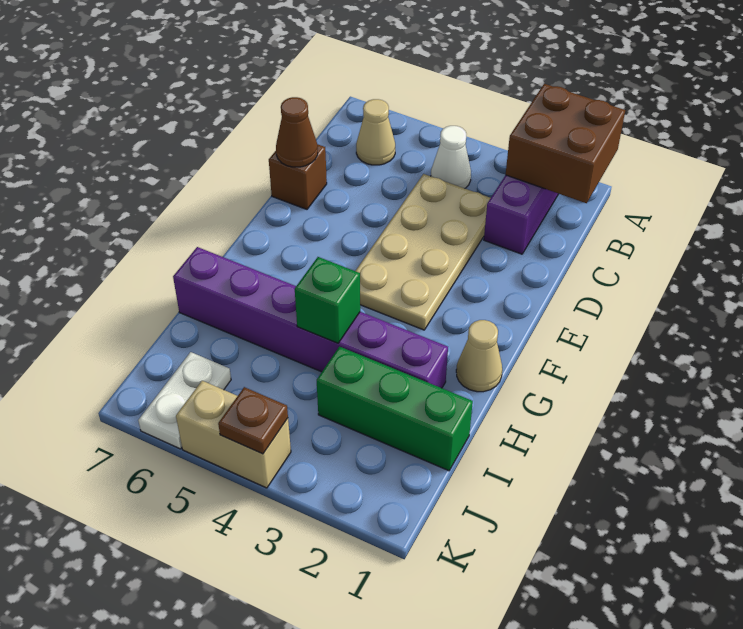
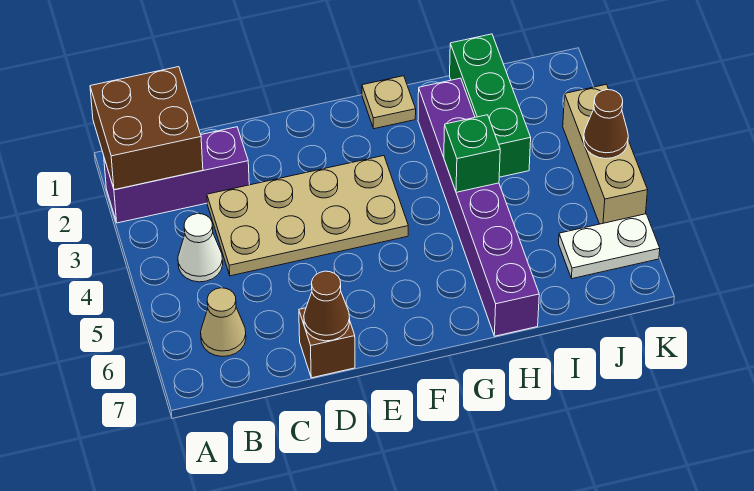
tan 1x1 cone [456,320,502,392] -> tan 1x1 plate [362,76,416,129]
tan 1x2 brick [176,381,291,488] -> tan 1x3 brick [563,84,648,224]
brown 1x1 plate [218,387,288,454] -> brown 1x1 cone [584,90,628,159]

